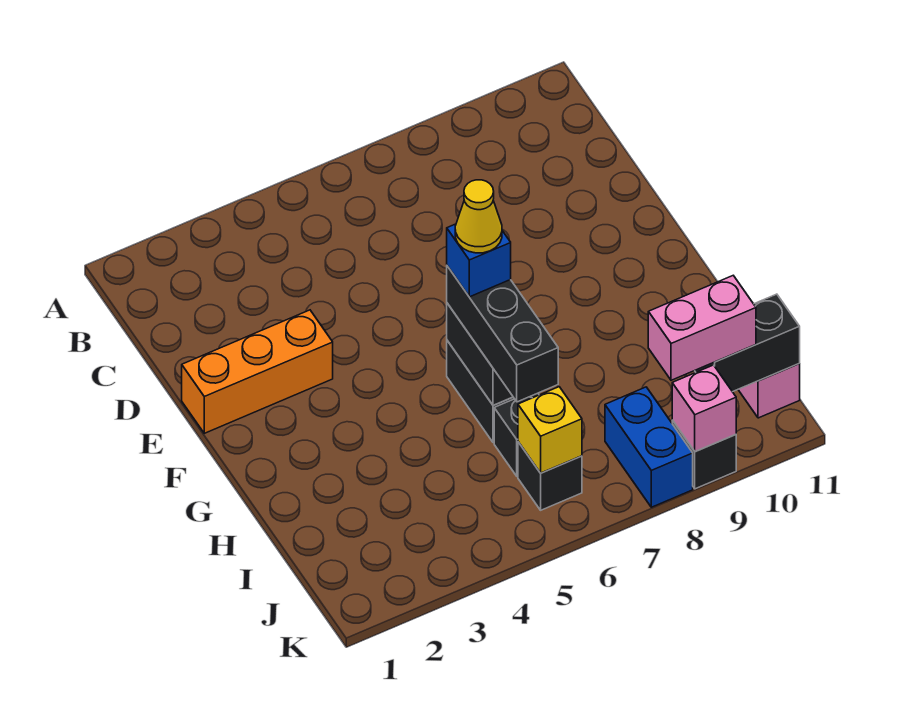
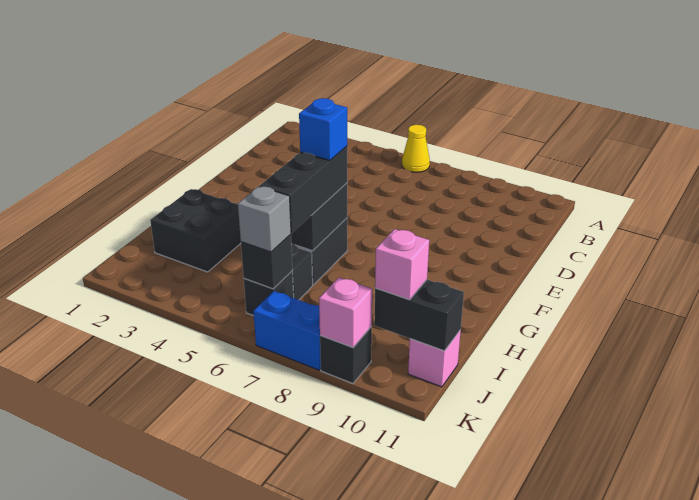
orange 1x3 brick [182,310,333,433] -> none
yellow 1x1 cone [455,180,502,253] -> yellow 1x1 cone moved to [402,125,430,172]
none -> black 2x2 brick [150,189,241,272]
yellow 1x1 brick [518,387,582,473] -> black 1x1 brick [241,234,293,289]
none -> grey 1x1 brick [238,186,291,252]
blue 1x2 brick [605,387,693,507] -> blue 1x2 brick turned to [254,291,321,370]
pink 1x2 brick [648,276,756,380] -> pink 1x1 brick [375,229,429,300]

